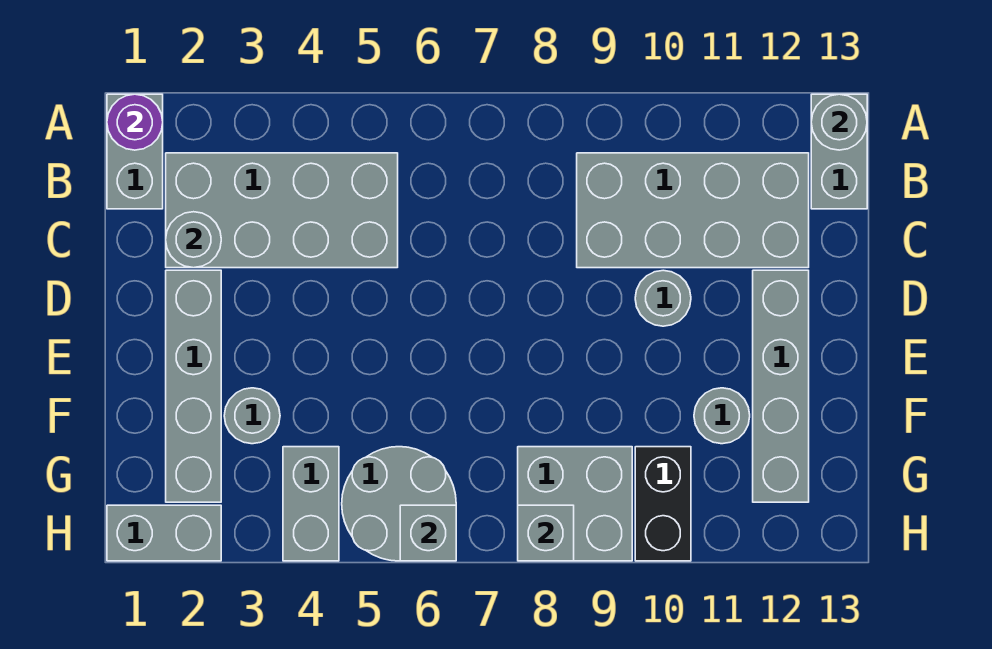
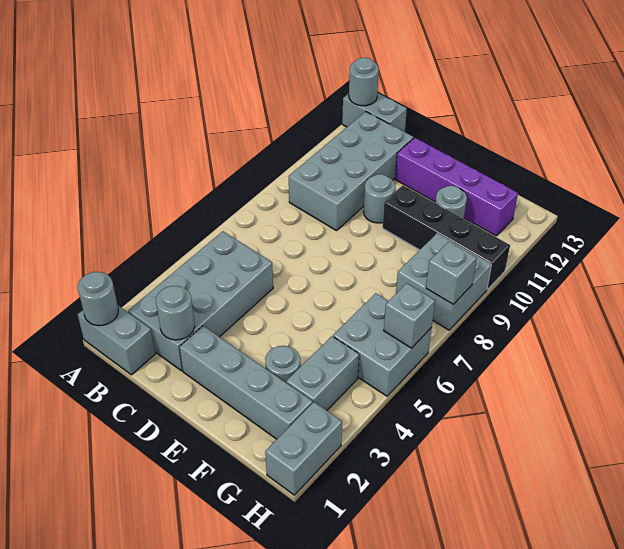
purple 1x1 round brick [107,94,163,150] -> grey 1x1 round brick [78,272,118,326]
grey 1x4 brick [753,270,809,502] -> purple 1x4 brick [395,138,518,236]
grey 1x2 brick [283,447,339,561] -> grey 1x2 brick turned to [286,336,359,410]
grey 2x2 round brick [342,447,456,561] -> grey 2x2 brick [333,293,432,396]
black 1x2 brick [635,447,691,561] -> black 1x4 brick [383,185,510,290]

